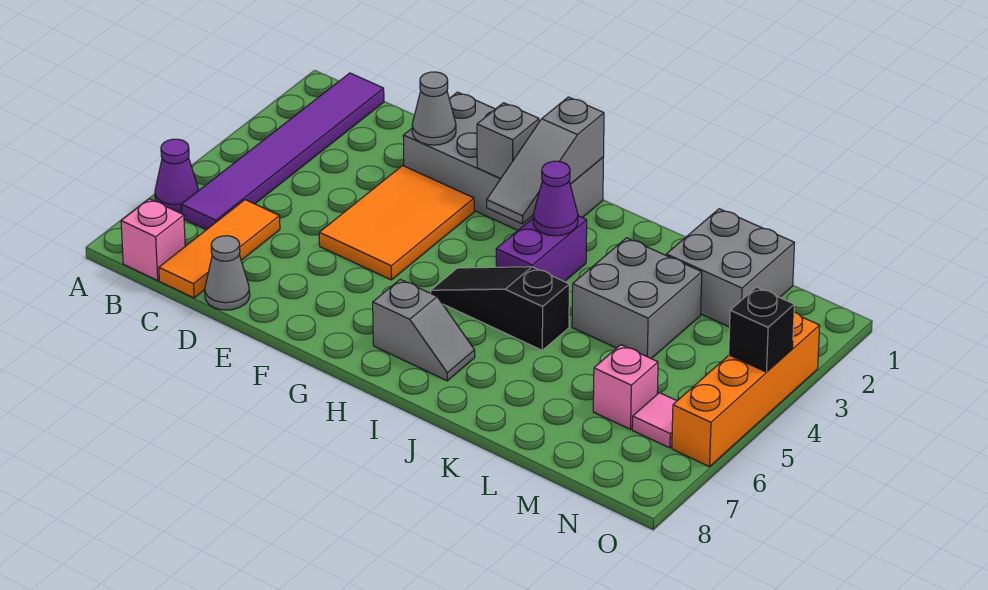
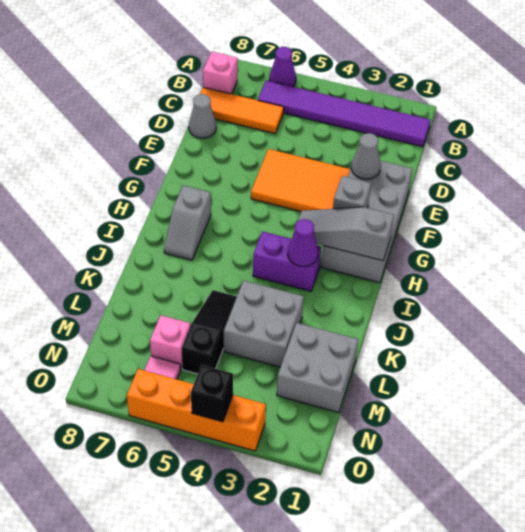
black 1x3 slope [431,267,569,350] -> black 1x3 slope moved to [182,290,237,374]

